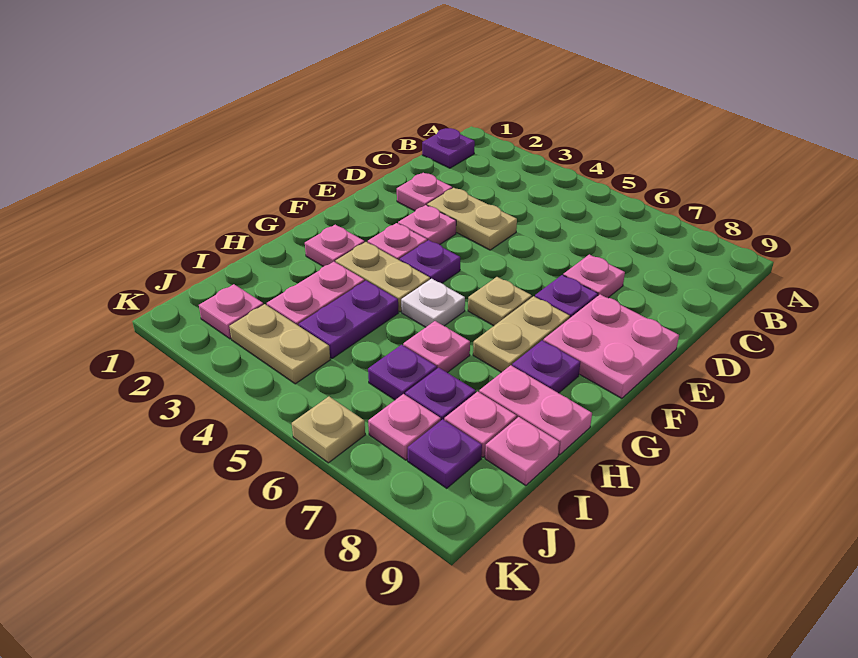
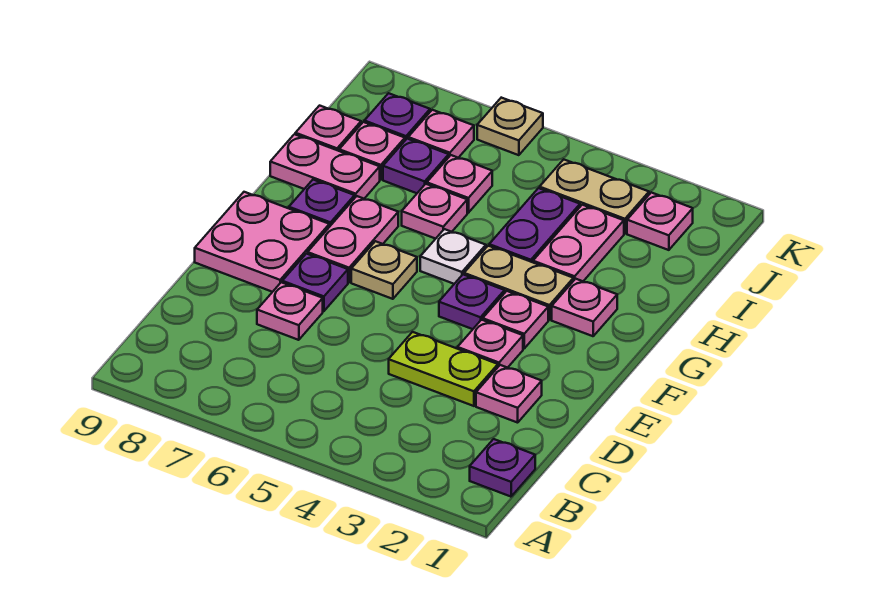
tan 1x2 plate [427,188,517,250] -> lime 1x2 plate [389,332,498,406]
tan 1x2 plate [473,296,570,372] -> pink 1x2 plate [308,196,398,282]
purple 1x1 plate [368,345,437,400] -> pink 1x1 plate [427,155,492,213]

